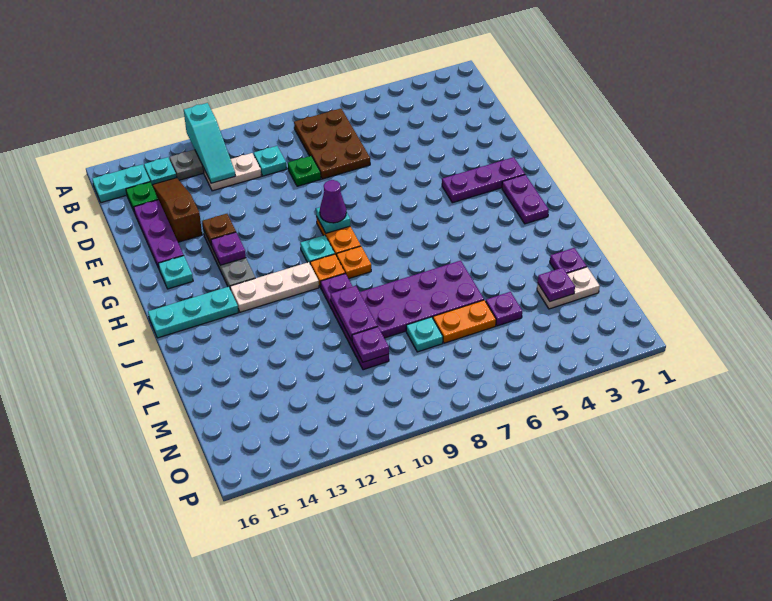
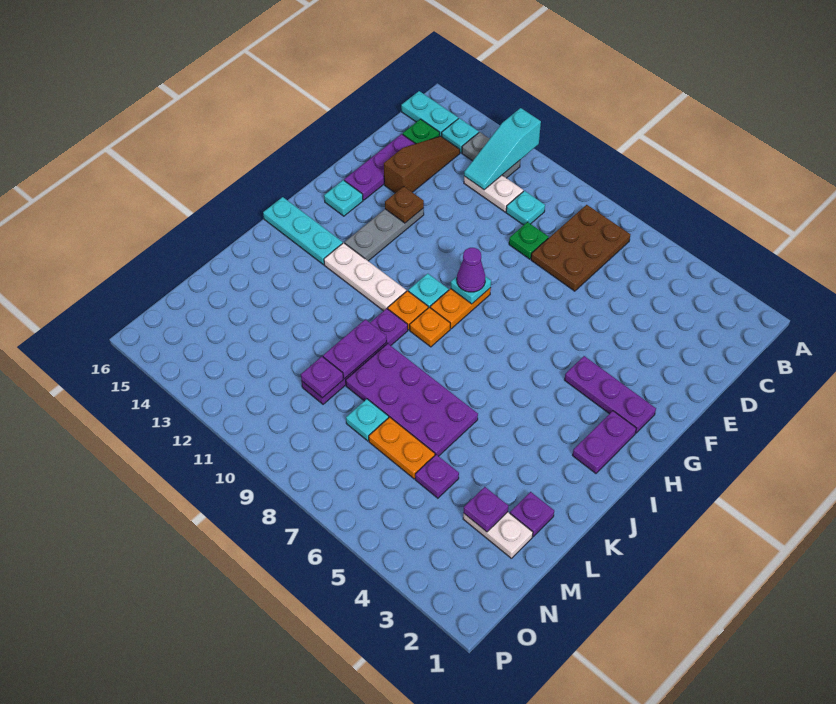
purple 1x1 plate [211,232,246,265] -> none

